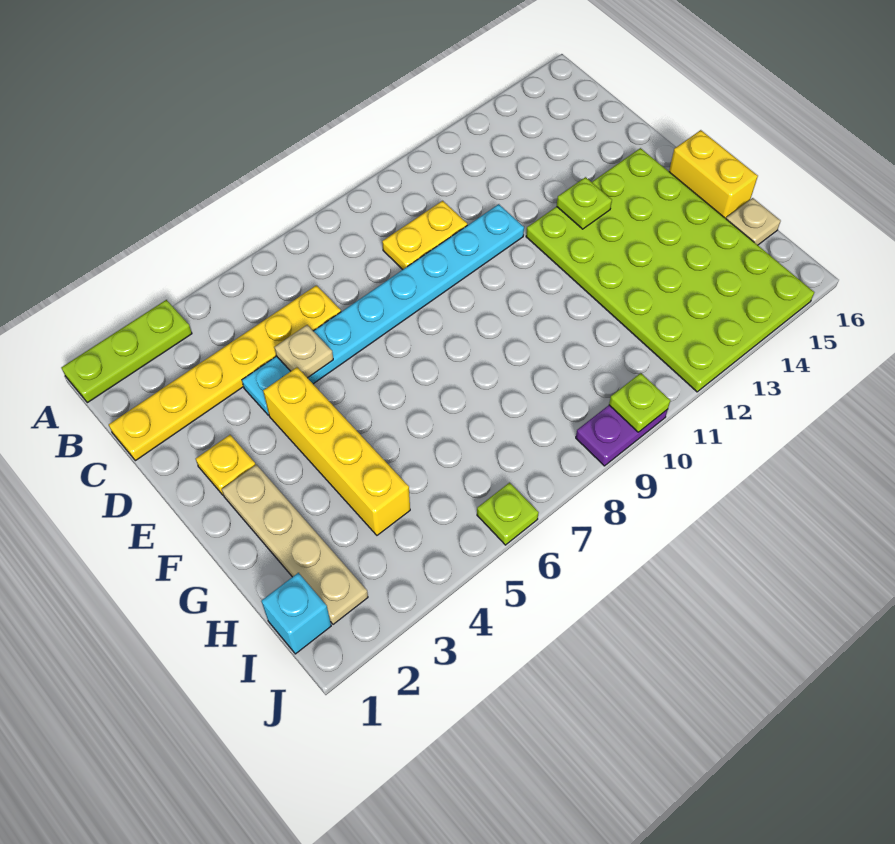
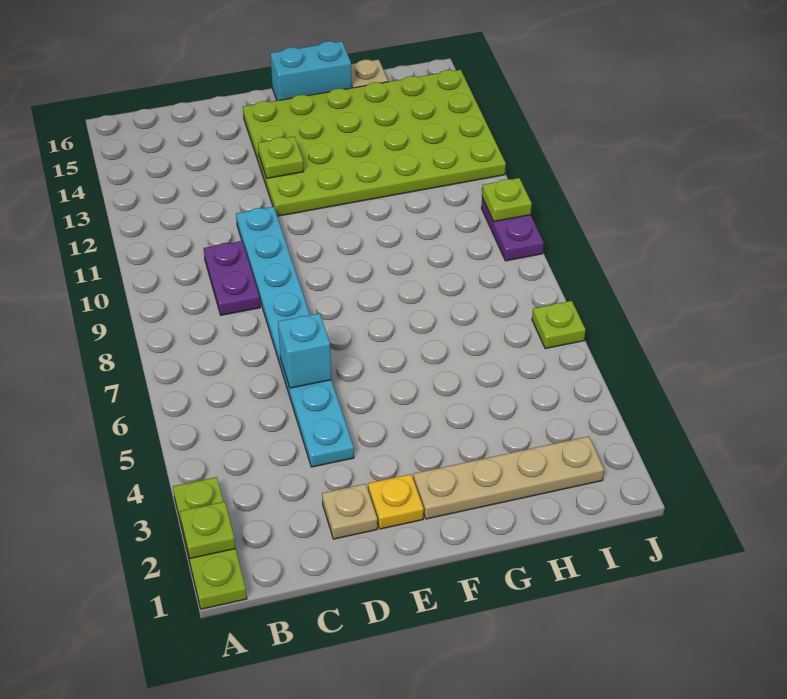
none -> lime 1x1 plate [180,502,236,558]
yellow 1x6 plate [109,285,341,461] -> none
yellow 1x2 plate [382,201,467,269] -> purple 1x2 plate [204,241,260,315]
tan 1x1 plate [274,325,333,378] -> tan 1x1 plate moved to [322,484,377,539]
yellow 1x4 brick [263,367,410,535] -> none
yellow 1x2 brick [669,130,758,218] -> cyan 1x2 brick [270,41,352,101]
cyan 1x1 brick [261,573,331,654] -> cyan 1x1 brick moved to [278,313,331,388]

